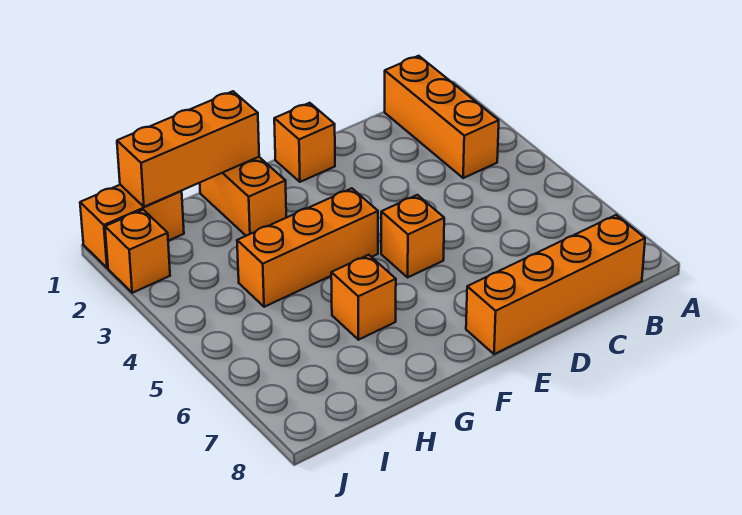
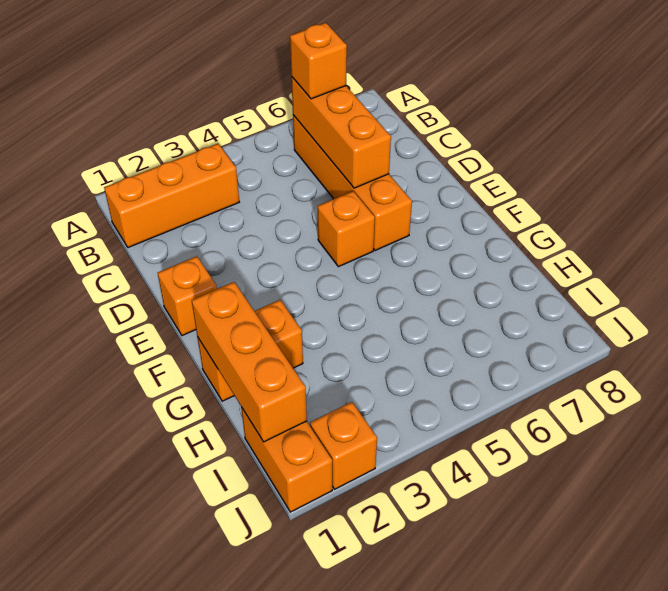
orange 1x4 brick [466,215,645,354] -> orange 1x4 brick moved to [293,115,412,251]
orange 1x3 brick [237,188,378,307] -> orange 1x3 brick moved to [291,77,391,188]
orange 1x1 brick [331,255,396,340] -> orange 1x1 brick moved to [290,23,347,99]

